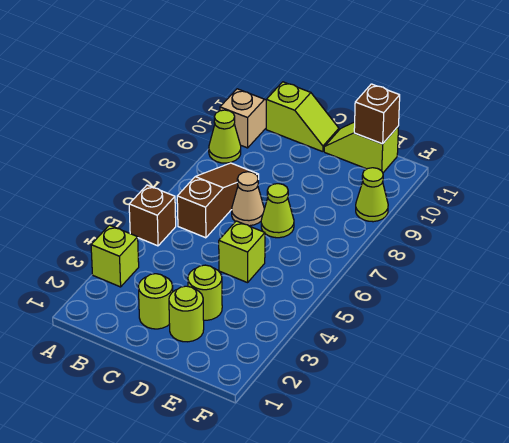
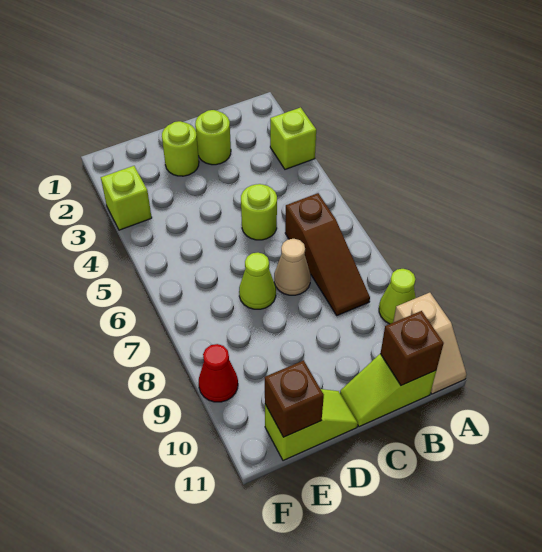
brown 1x1 brick [129,185,176,246] -> brown 1x1 brick moved to [380,311,444,385]
lime 1x1 round brick [188,265,222,320] -> lime 1x1 round brick moved to [241,184,277,240]
lime 1x1 brick [219,221,265,283] -> lime 1x1 brick moved to [101,166,152,230]
lime 1x1 cone [356,168,388,222] -> red 1x1 cone [199,344,238,402]

